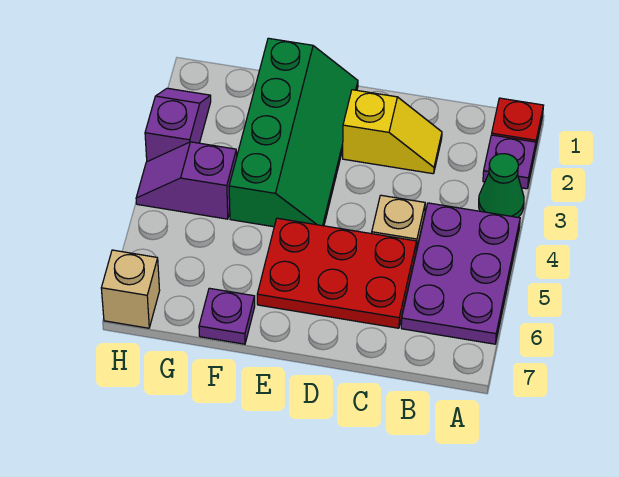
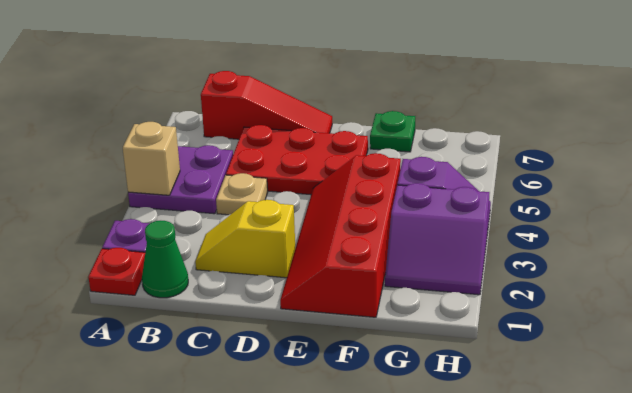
green 1x1 cone [479,154,524,217] -> green 1x1 cone moved to [142,221,188,298]
purple 2x3 plate [401,203,520,344] -> purple 2x2 plate [128,145,233,214]
none -> red 1x3 slope [201,71,332,139]
green 2x4 slope [229,38,358,227] -> red 2x4 slope [280,153,401,317]
purple 1x1 plate [199,288,255,344] -> green 1x1 plate [370,111,415,152]
purple 1x2 slope [145,88,211,162] -> purple 2x2 slope [385,183,489,295]
tan 1x1 brick [101,250,160,328] -> tan 1x1 brick moved to [123,122,180,195]

